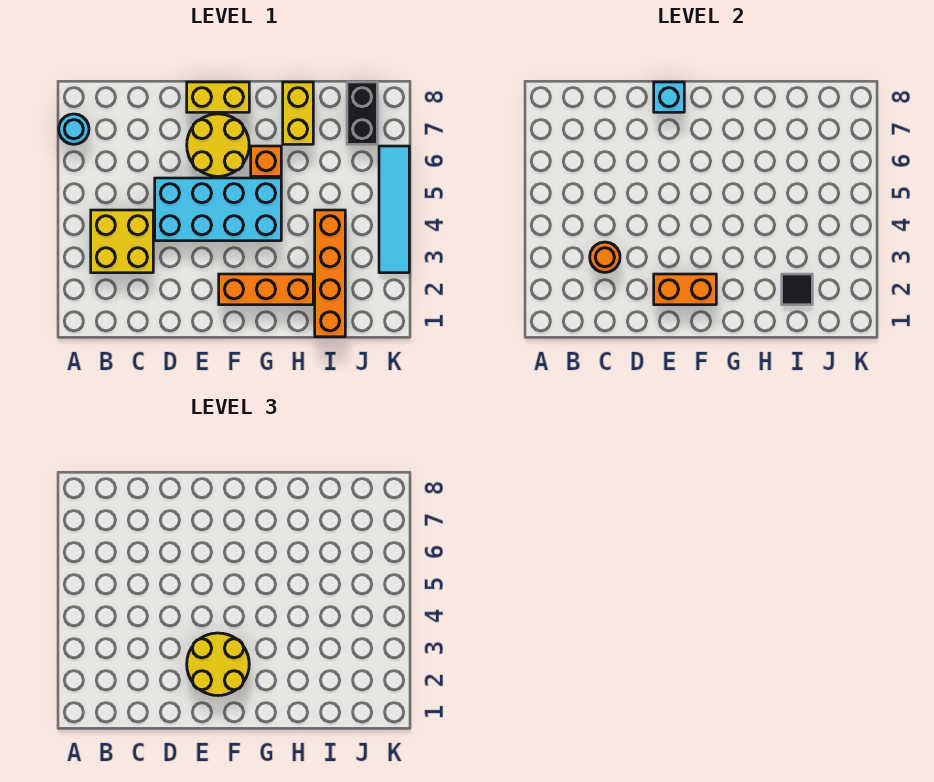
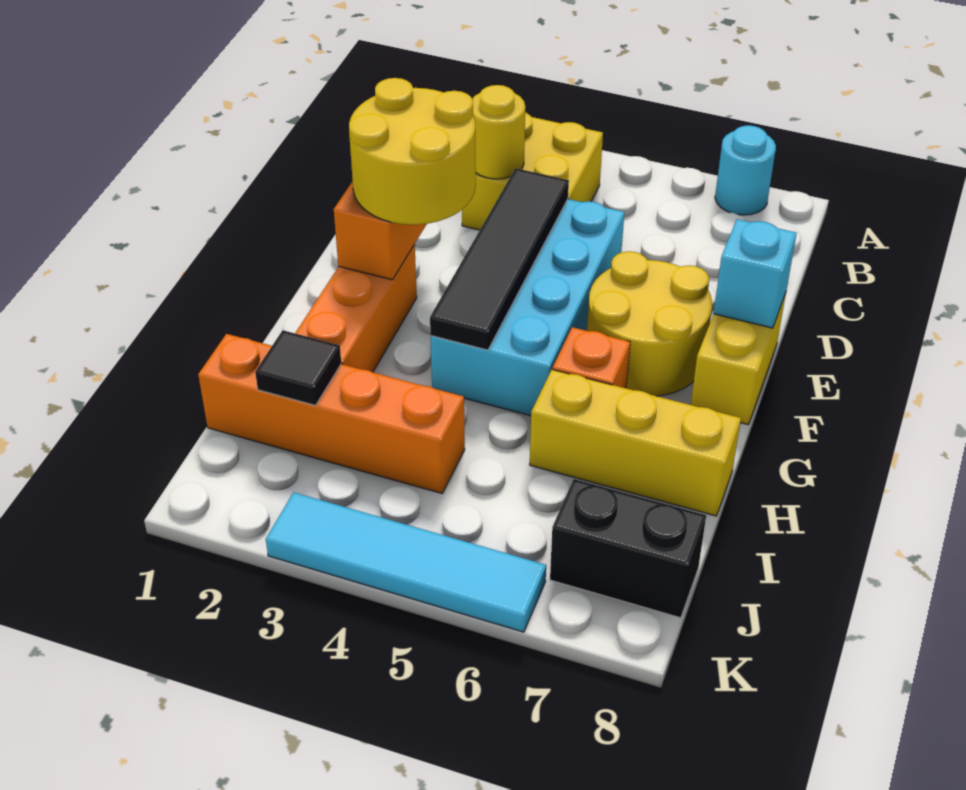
orange 1x1 round brick [590,242,620,272] -> yellow 1x1 round brick [472,85,525,179]
none -> black 1x4 tile [430,168,569,350]
yellow 1x2 brick [283,82,313,144] -> yellow 1x3 brick [530,370,741,516]

